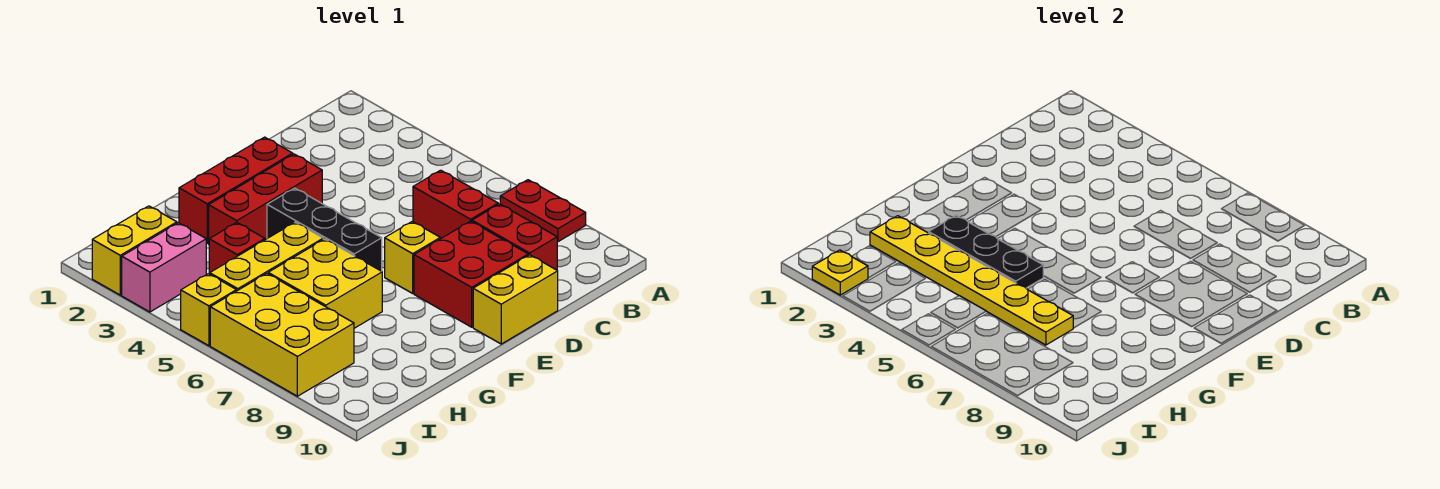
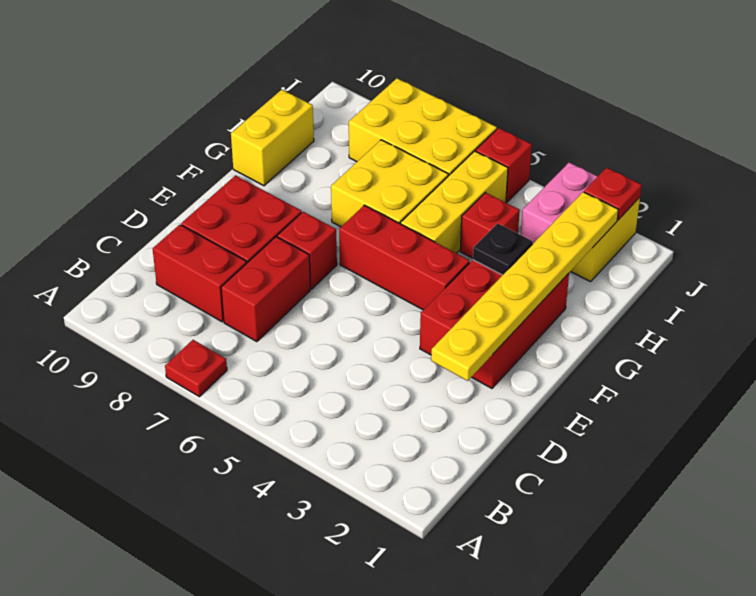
red 1x2 plate [500,180,586,242] -> red 1x1 plate [165,340,227,397]
red 1x2 brick [413,170,498,239] -> red 1x2 brick turned to [221,237,310,342]
yellow 1x2 brick [473,255,558,344] -> yellow 1x2 brick moved to [231,90,314,186]
yellow 1x1 brick [385,222,440,293] -> red 1x1 brick [277,212,337,289]
black 1x3 brick [267,188,382,271] -> red 1x3 brick [339,205,470,310]
black 1x3 plate [929,215,1043,288] -> black 1x1 plate [473,223,533,275]
yellow 1x6 plate [870,216,1073,345] -> yellow 1x6 plate turned to [431,192,618,381]
yellow 1x1 plate [812,250,868,295] -> red 1x1 plate [584,168,642,220]
yellow 1x1 brick [181,274,236,346] -> red 1x1 brick [476,128,532,202]

